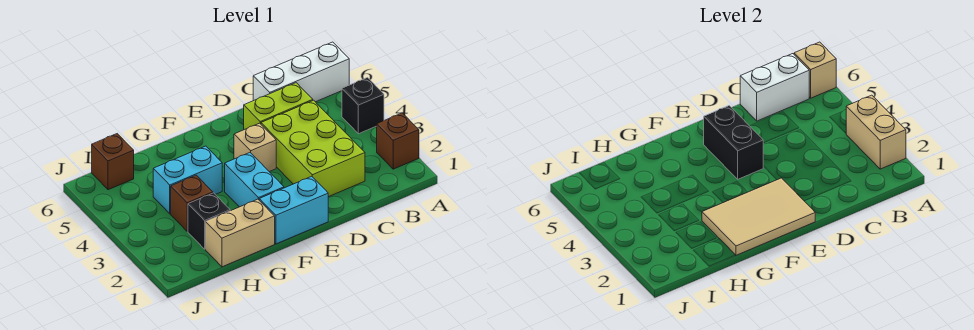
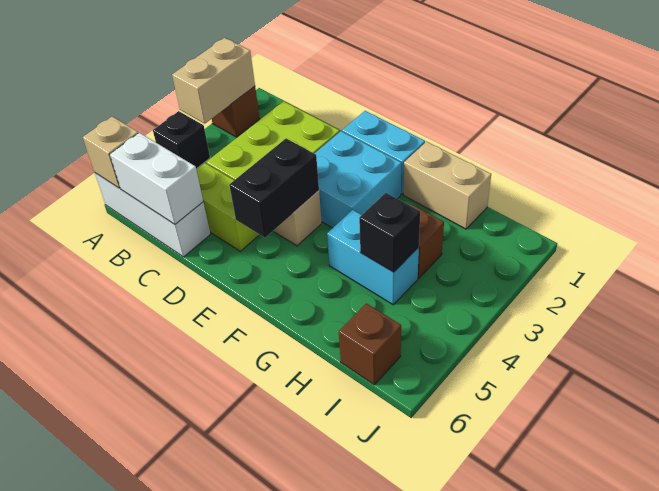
tan 2x3 tile [702,178,815,255] -> none
cyan 1x2 brick [225,153,284,207] -> cyan 2x2 brick [314,131,401,228]
black 1x1 brick [188,193,230,249] -> black 1x1 brick moved to [359,193,420,272]

